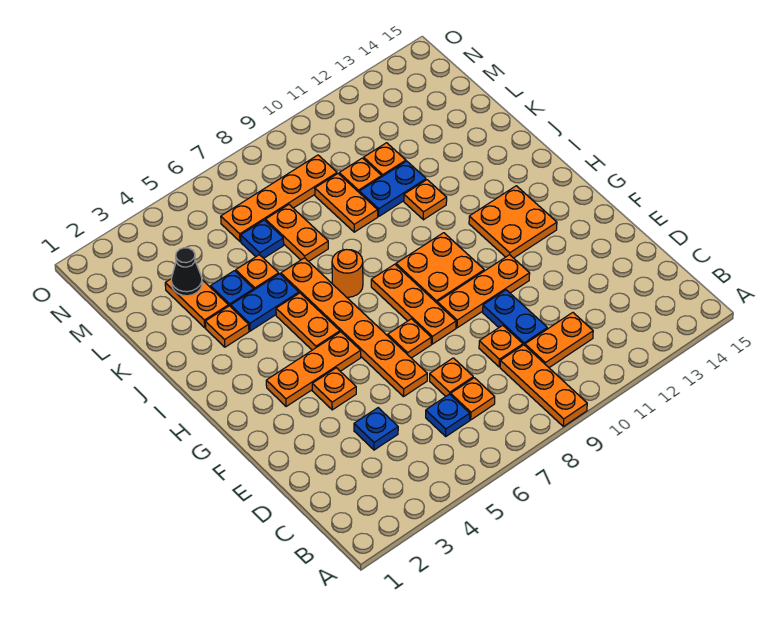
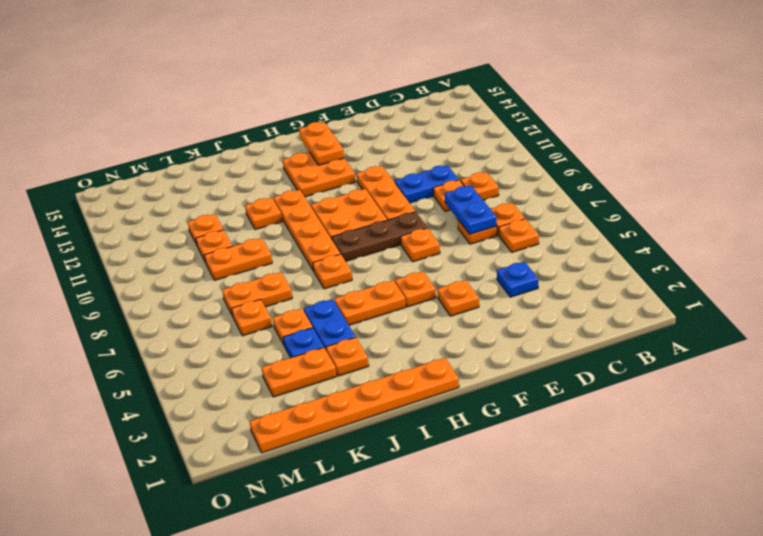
orange 1x3 plate [500,345,587,427] -> orange 1x1 plate [461,172,499,200]
blue 1x1 plate [426,394,470,436] -> orange 1x1 plate [499,219,539,252]
orange 1x2 plate [525,313,593,368] -> orange 1x2 plate moved to [299,122,344,165]
orange 1x6 plate [281,258,427,397] -> orange 1x6 plate moved to [249,358,459,453]
orange 1x3 plate [371,264,456,344] -> brown 1x3 plate [332,212,427,261]
orange 1x3 plate [266,332,361,407] -> orange 1x1 plate [395,271,436,307]
orange 1x1 round brick [332,250,363,297] -> orange 1x1 plate [313,254,352,289]
blue 1x2 plate [359,161,426,216] -> blue 1x2 plate moved to [445,185,497,234]
black 1x1 cone [171,248,202,296] -> none
blue 1x1 plate [241,220,284,258] -> orange 1x1 plate [231,299,272,336]
orange 1x4 plate [221,155,337,242] -> orange 1x4 plate moved to [273,190,340,271]

